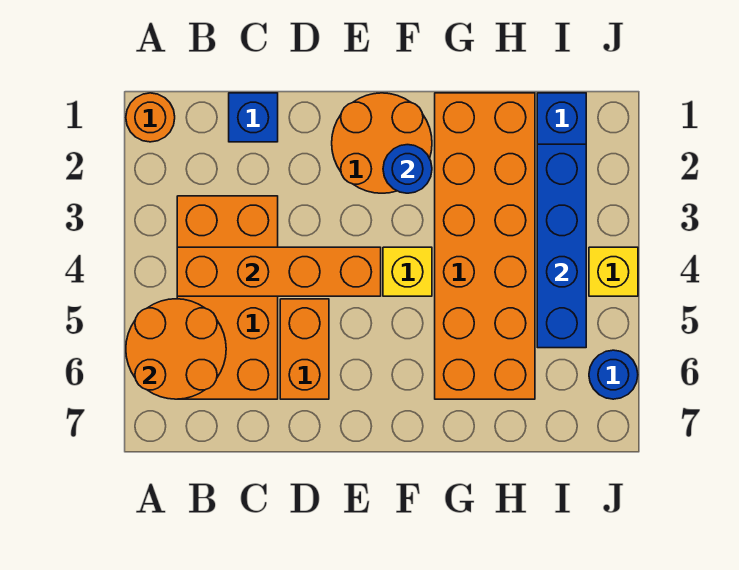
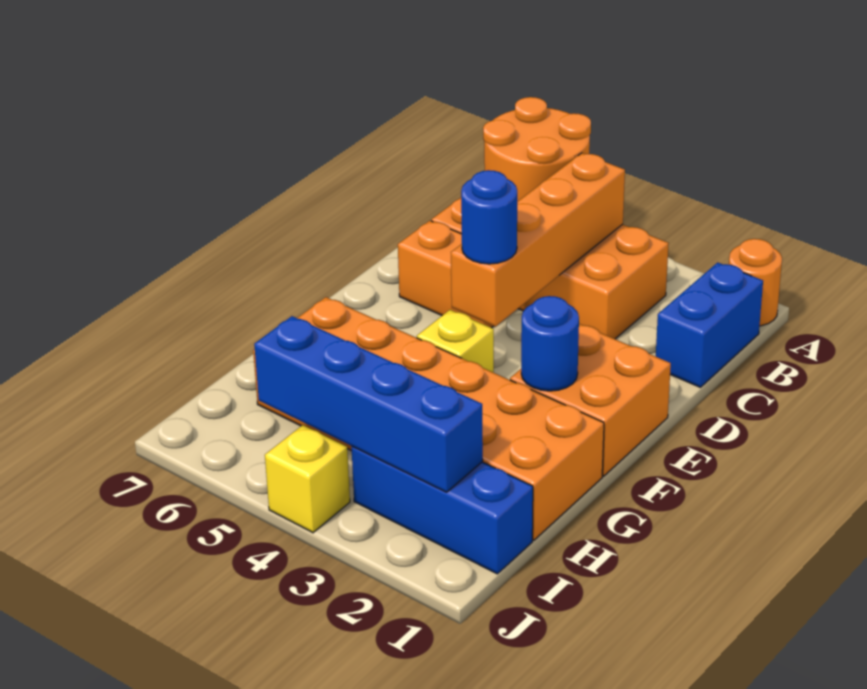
blue 1x1 brick [229,93,278,142] -> blue 1x2 brick [656,262,763,387]
orange 2x2 round brick [332,93,432,193] -> orange 2x2 brick [510,324,671,476]
blue 1x1 round brick [589,350,638,399] -> blue 1x1 round brick moved to [461,170,517,264]

